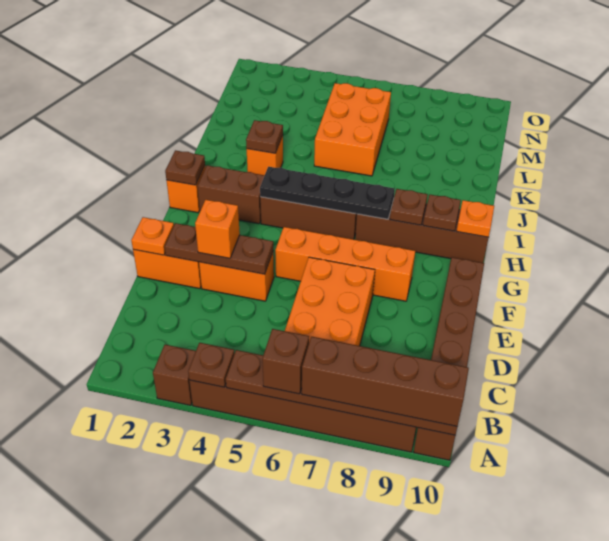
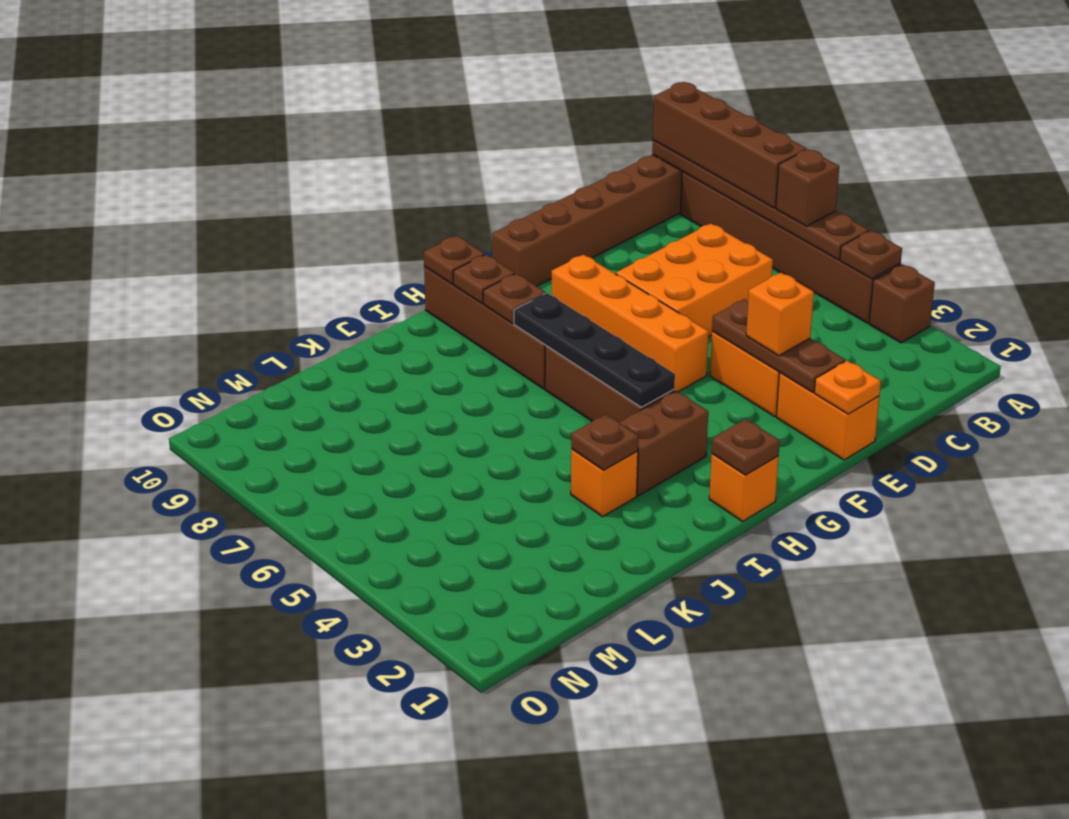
brown 1x2 brick [197,165,265,224] -> brown 1x2 brick turned to [619,391,708,496]
orange 1x1 plate [457,200,494,237] -> brown 1x1 plate [424,236,485,284]
orange 2x3 brick [314,83,391,176] -> none

